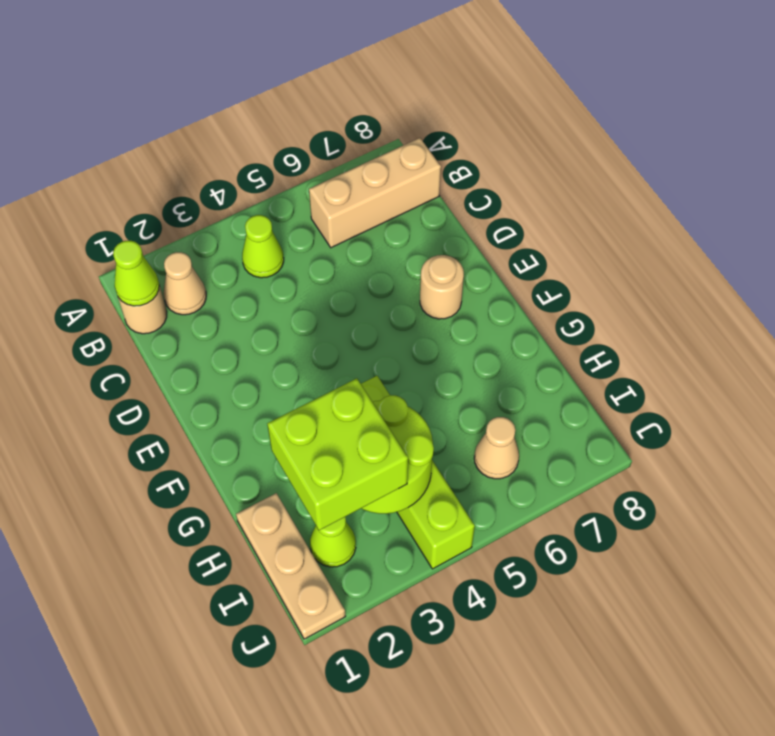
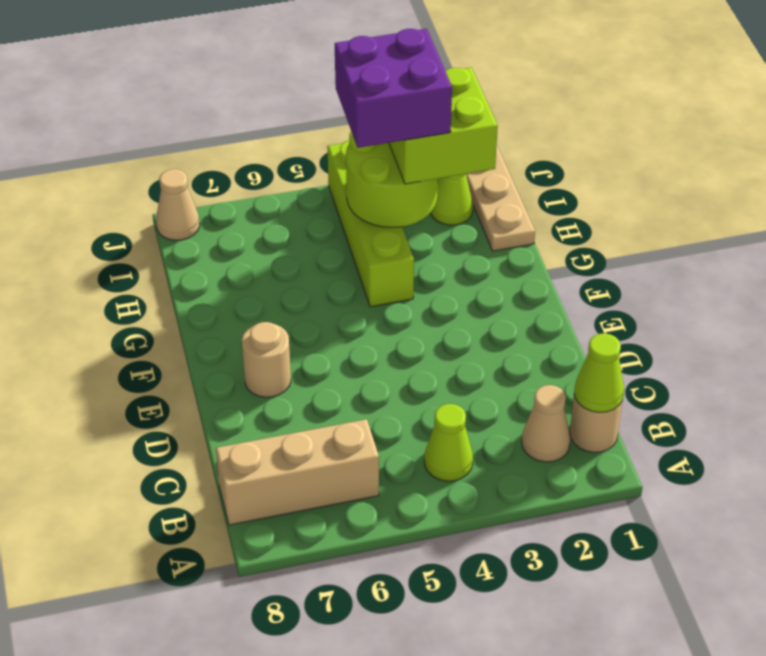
none -> purple 2x2 brick [335,29,452,148]
tan 1x1 cone [474,417,519,479] -> tan 1x1 cone moved to [156,169,200,240]

